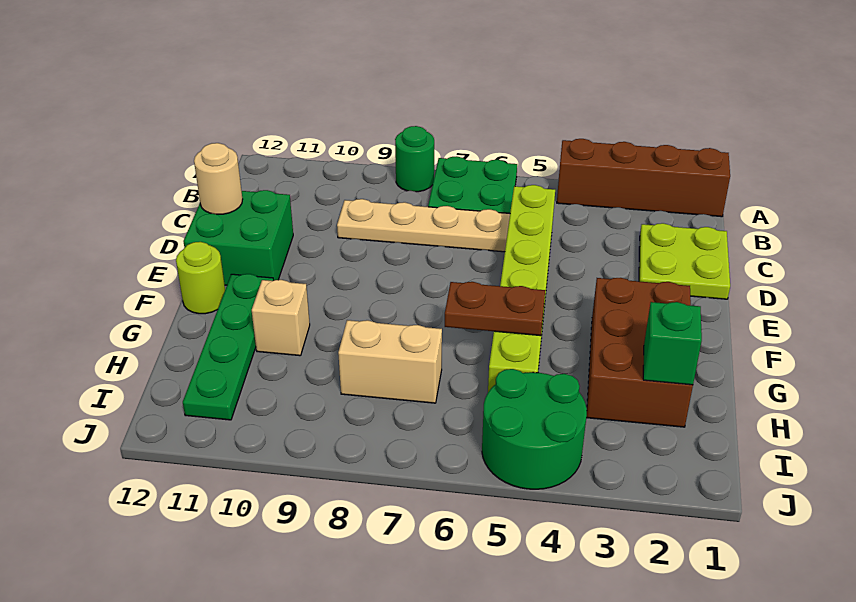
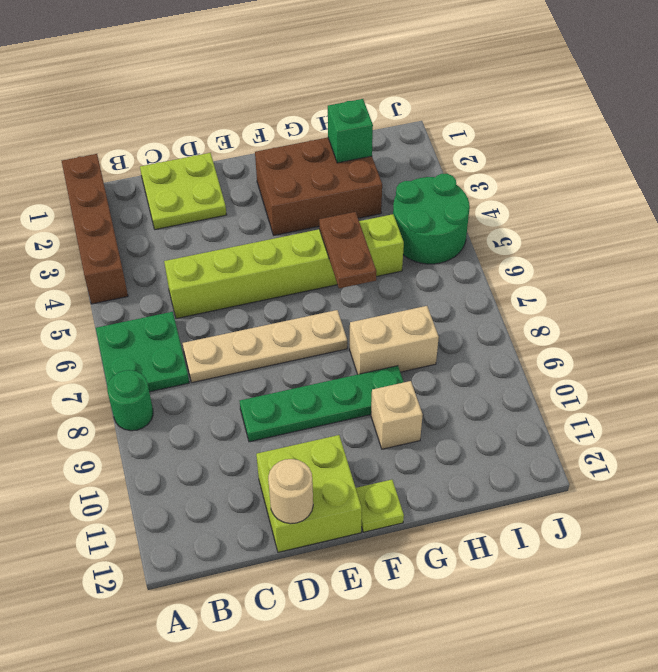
tan 1x4 plate [337,199,510,252] -> tan 1x4 plate turned to [183,310,347,383]
green 2x2 brick [183,190,293,285] -> lime 2x2 brick [256,435,362,552]
green 1x4 plate [183,274,274,420] -> green 1x4 plate moved to [240,366,404,442]
lime 1x1 round brick [176,242,225,314] -> lime 1x1 plate [356,480,404,532]
tan 1x2 brick [338,320,442,403] -> tan 1x2 brick turned to [350,306,439,374]

